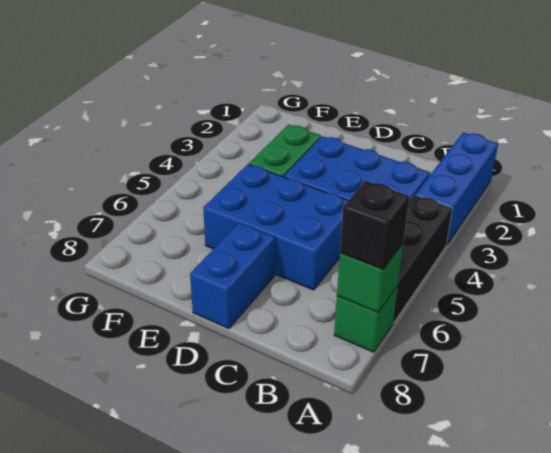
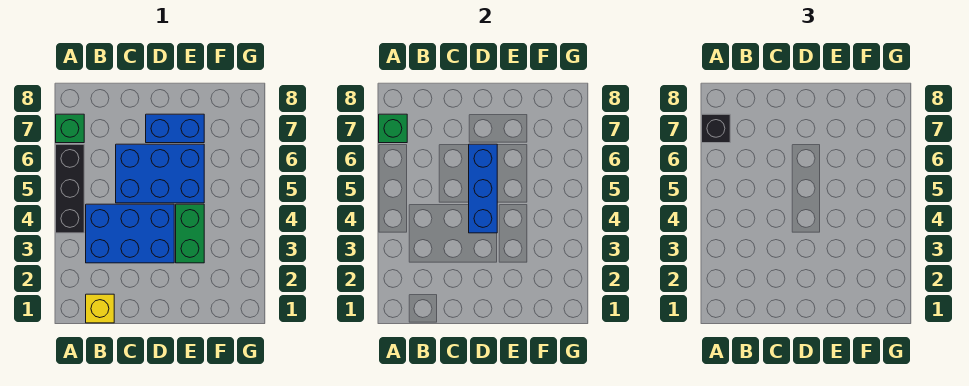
blue 1x3 brick [416,133,498,245] -> blue 1x3 brick moved to [469,144,497,233]
none -> yellow 1x1 brick [86,294,114,323]
blue 1x2 brick [190,223,275,329] -> blue 1x2 brick turned to [146,114,204,143]

